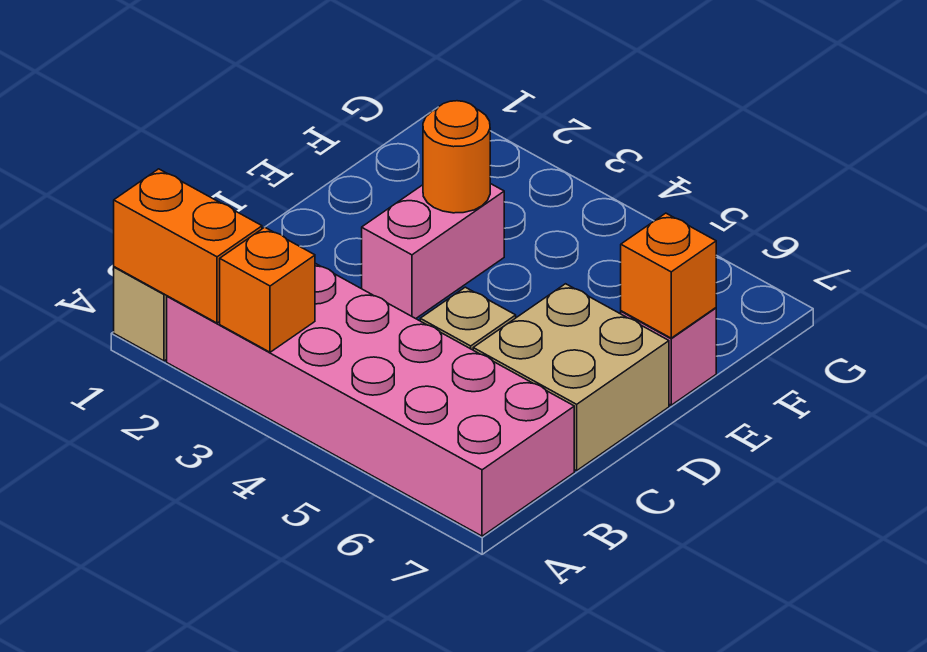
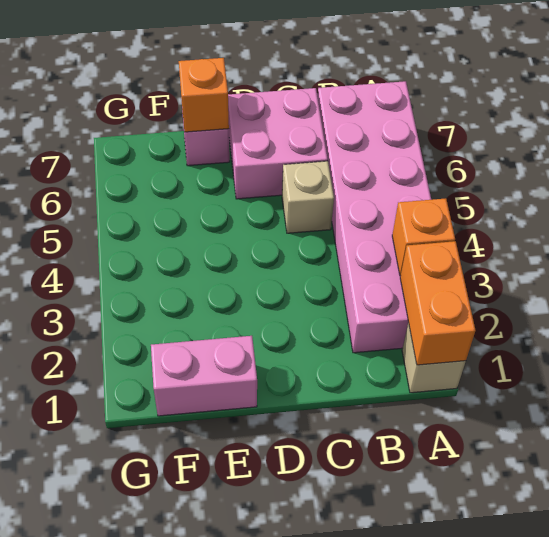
tan 2x2 brick [473,284,669,471] -> pink 2x2 brick [228,88,328,199]
pink 1x2 brick [362,184,504,319] -> pink 1x2 brick moved to [151,336,257,416]
orange 1x1 round brick [423,101,490,213] -> none

